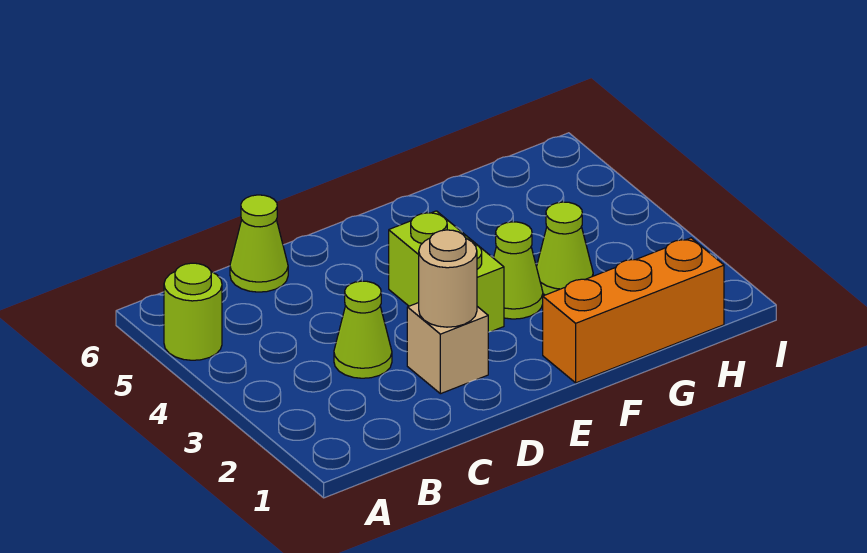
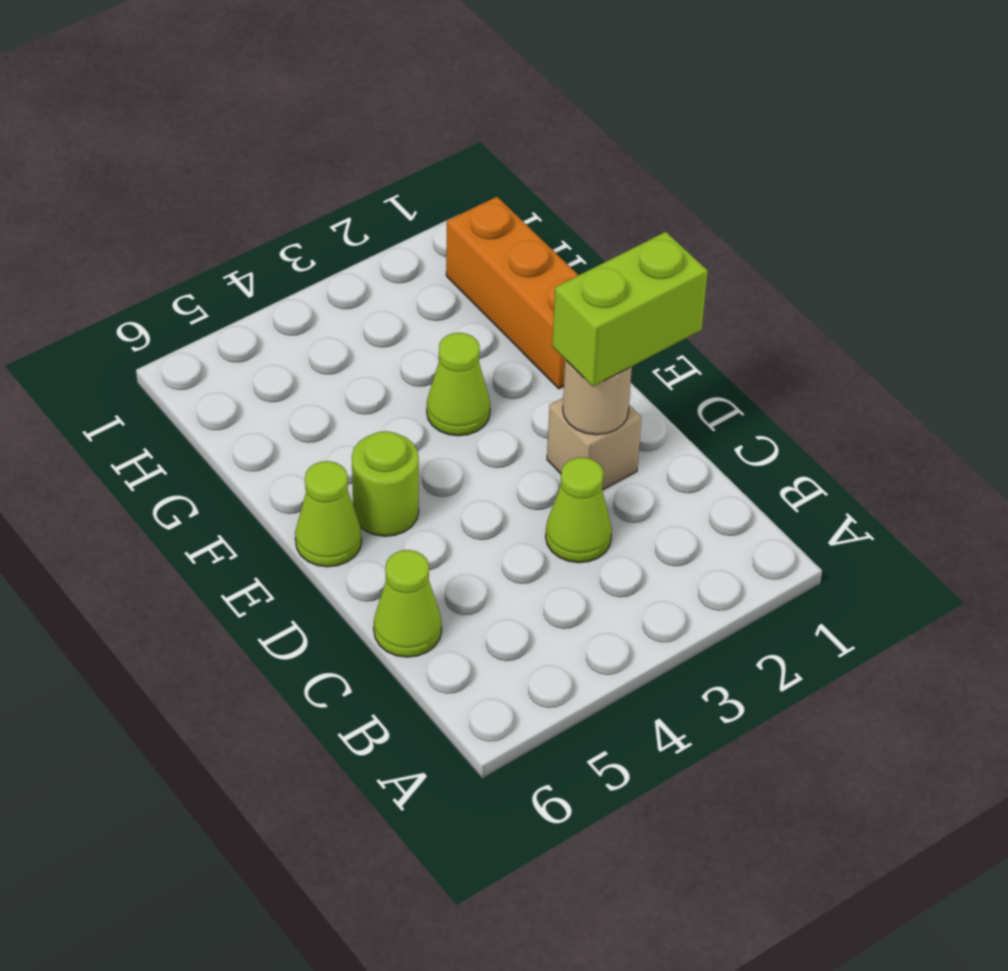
lime 1x1 round brick [164,263,222,360] -> lime 1x1 round brick moved to [352,431,419,536]
lime 1x2 brick [389,211,504,332] -> lime 1x2 brick moved to [552,232,708,386]
lime 1x1 cone [537,202,593,295] -> lime 1x1 cone moved to [295,461,362,567]

